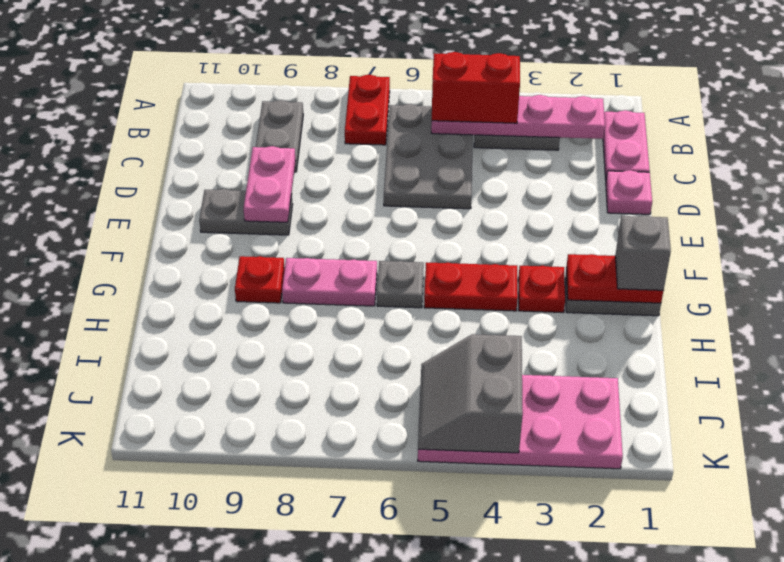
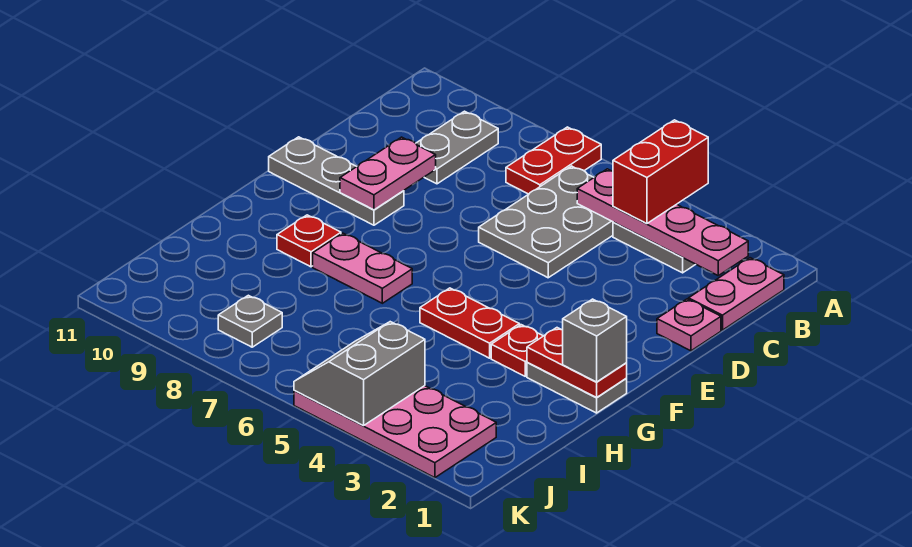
red 1x2 brick [432,52,520,123] -> red 1x2 brick turned to [613,120,708,224]
grey 1x2 plate [199,189,293,235] -> grey 1x3 plate [269,137,404,225]
grey 1x1 plate [377,261,424,308] -> grey 1x1 plate moved to [218,295,282,347]

